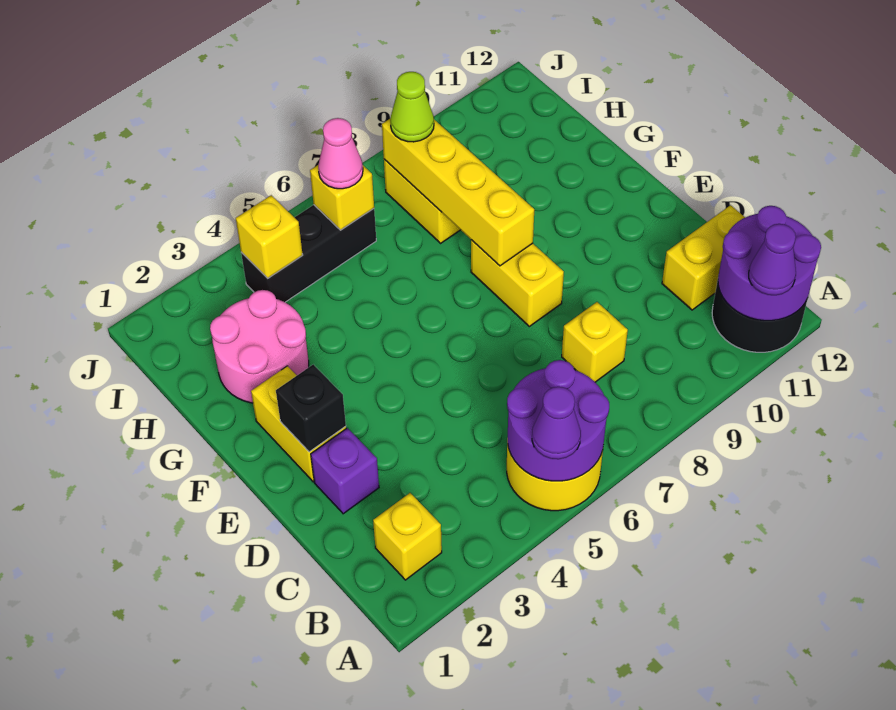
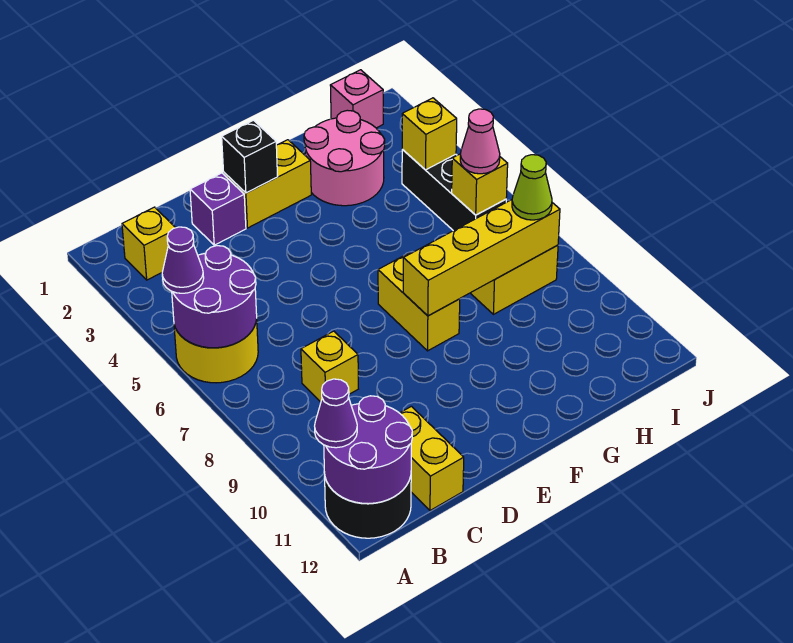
yellow 1x2 brick [471,240,564,326] -> yellow 1x2 brick turned to [378,253,460,351]
none -> pink 1x1 brick [330,70,383,128]

